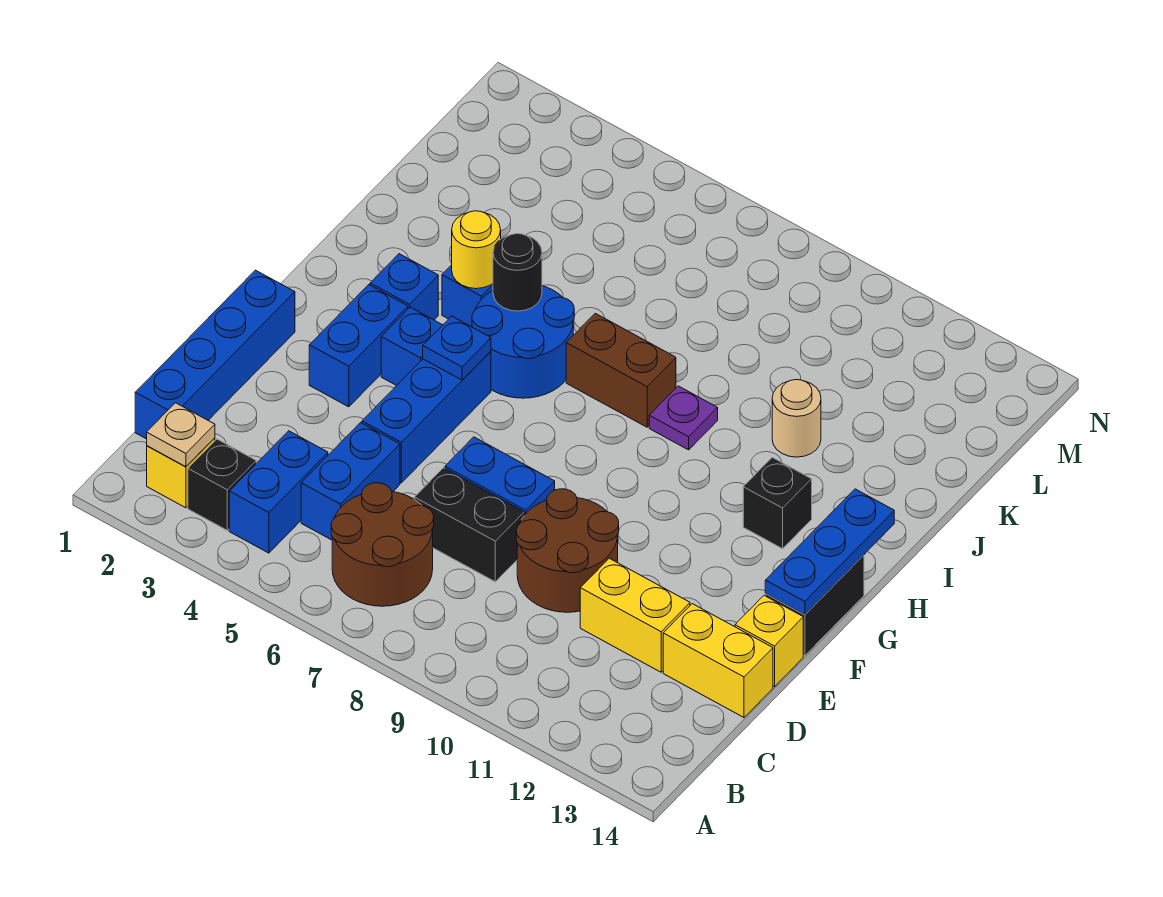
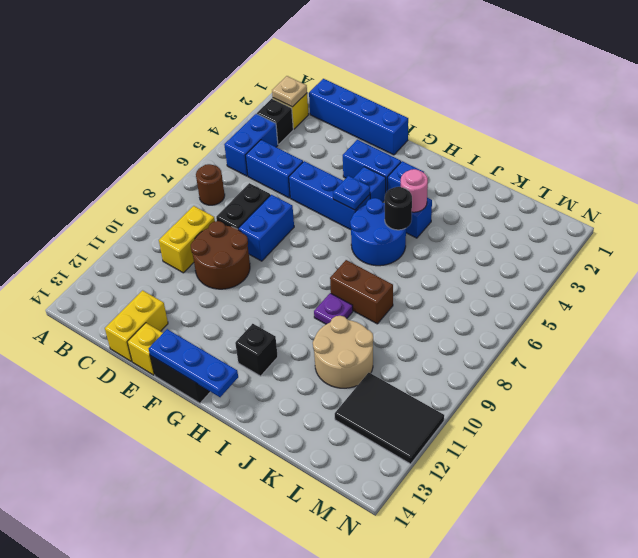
blue 1x2 brick [229,431,328,553] -> blue 1x2 brick turned to [224,114,278,176]
brown 2x2 round brick [331,483,434,606] -> brown 1x1 round brick [196,164,225,205]
yellow 1x2 brick [580,558,690,672] -> yellow 1x2 brick moved to [159,206,215,273]
yellow 1x1 round brick [452,211,501,289] -> pink 1x1 round brick [401,169,428,212]
brown 1x2 brick [566,313,676,427] -> brown 1x2 brick turned to [330,260,393,324]
tan 1x1 round brick [772,380,821,457] -> tan 2x2 round brick [313,316,373,388]
none -> black 2x3 tile [335,373,444,464]

